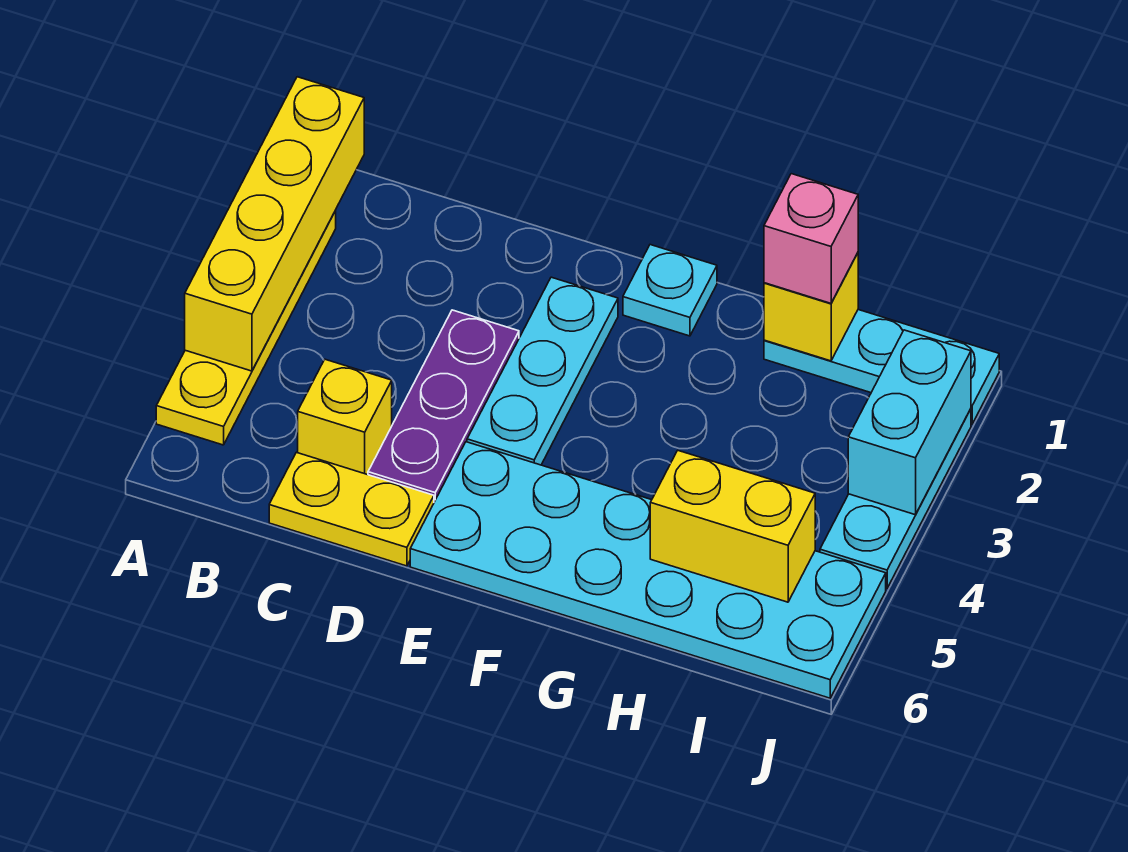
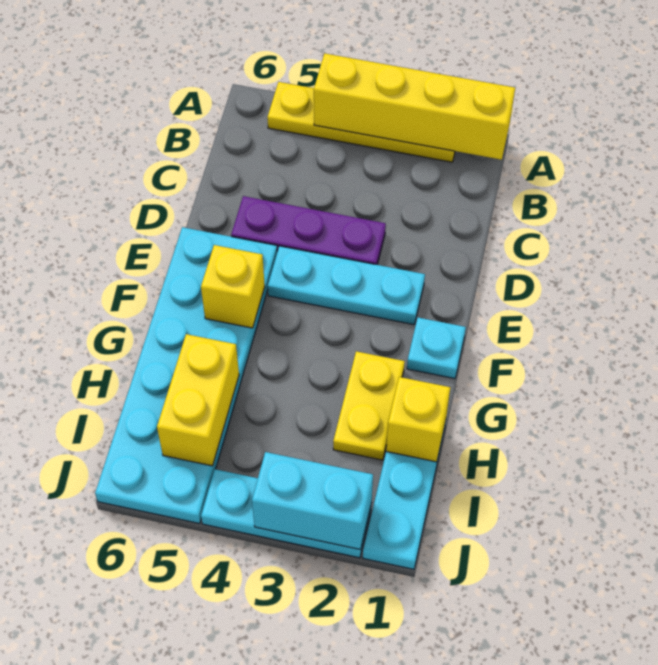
yellow 1x1 brick [298,359,392,475] -> yellow 1x1 brick moved to [201,245,265,328]
yellow 1x2 plate [269,452,434,566] -> yellow 1x2 plate moved to [333,351,405,460]
pink 1x1 brick [764,174,858,303] -> none

